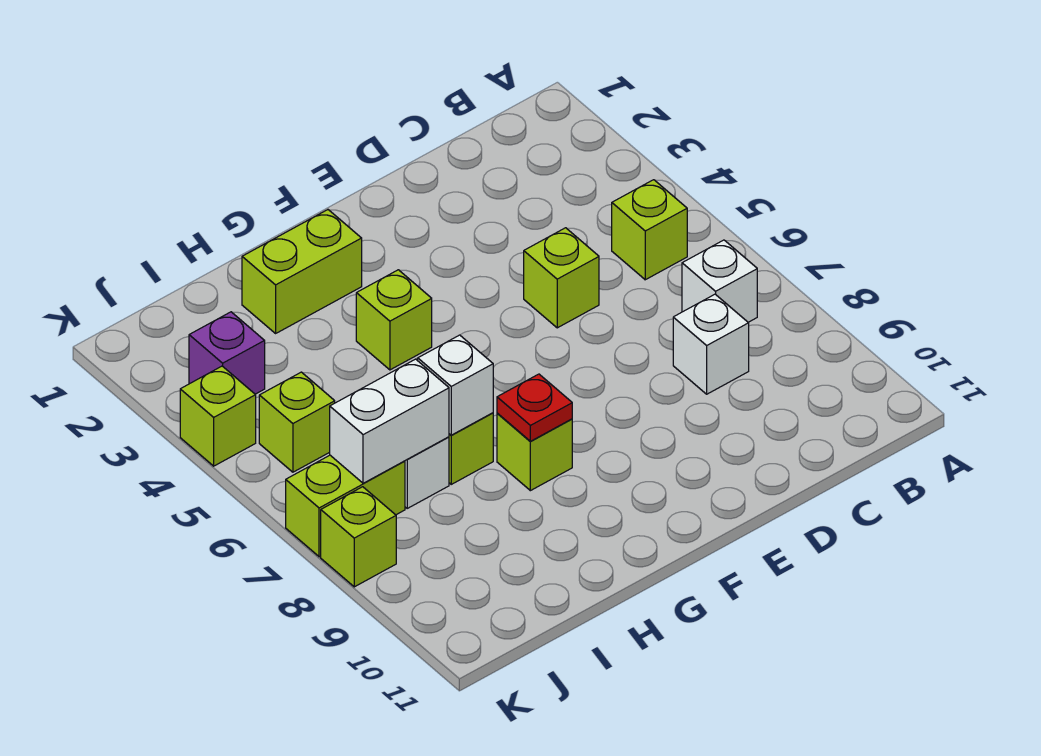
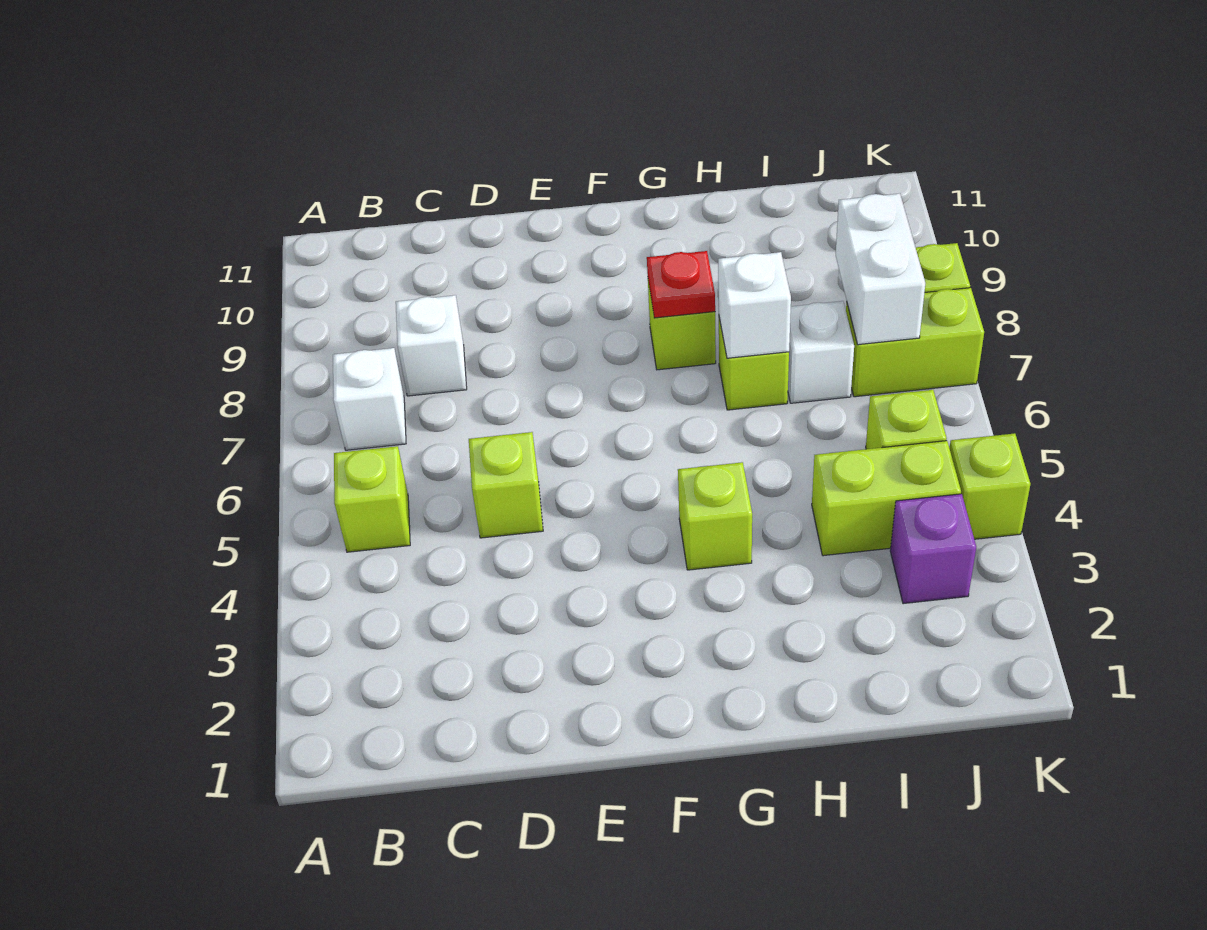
lime 1x2 brick [242,210,362,333] -> lime 1x2 brick moved to [812,441,961,556]
white 1x2 brick [330,359,449,483] -> white 1x2 brick turned to [836,194,925,345]

